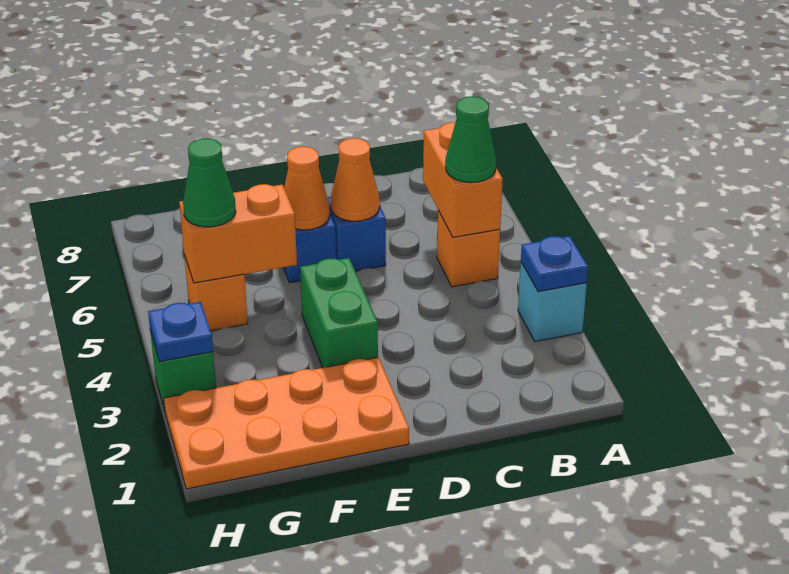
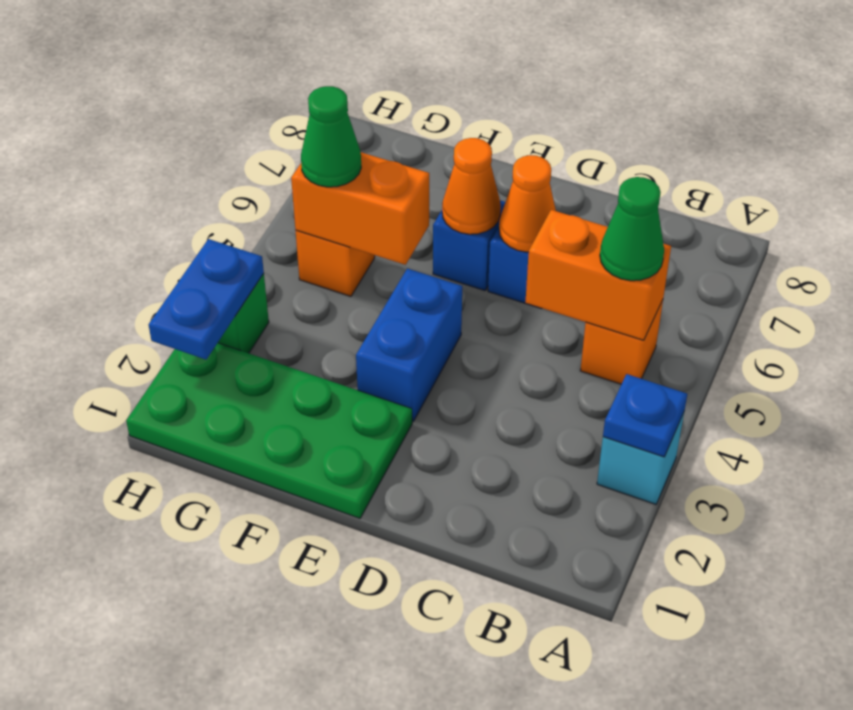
orange 1x2 brick [423,122,503,237] -> orange 1x2 brick turned to [525,210,671,340]
orange 2x4 plate [164,357,409,489] -> green 2x4 plate [126,343,412,518]
green 1x2 brick [300,258,378,368] -> blue 1x2 brick [356,268,462,422]
blue 1x1 plate [148,302,213,362] -> blue 1x2 plate [149,239,264,359]

